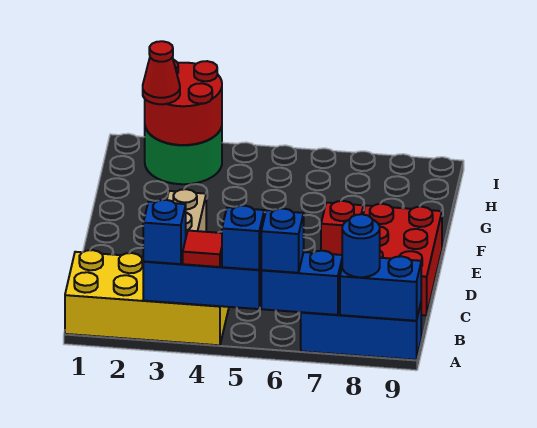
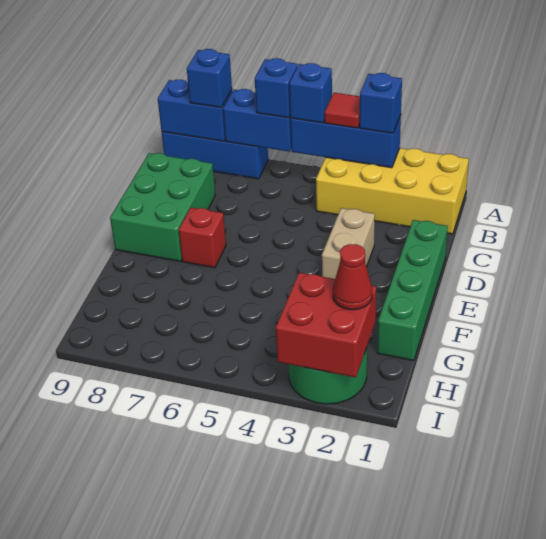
blue 1x1 round brick [342,214,380,277] -> blue 1x1 brick [187,49,232,108]
red 2x3 brick [363,204,442,315] -> green 2x3 brick [110,153,215,261]
none -> green 1x4 brick [377,220,448,361]
red 2x2 round brick [145,60,222,145] -> red 2x2 brick [276,273,376,377]

